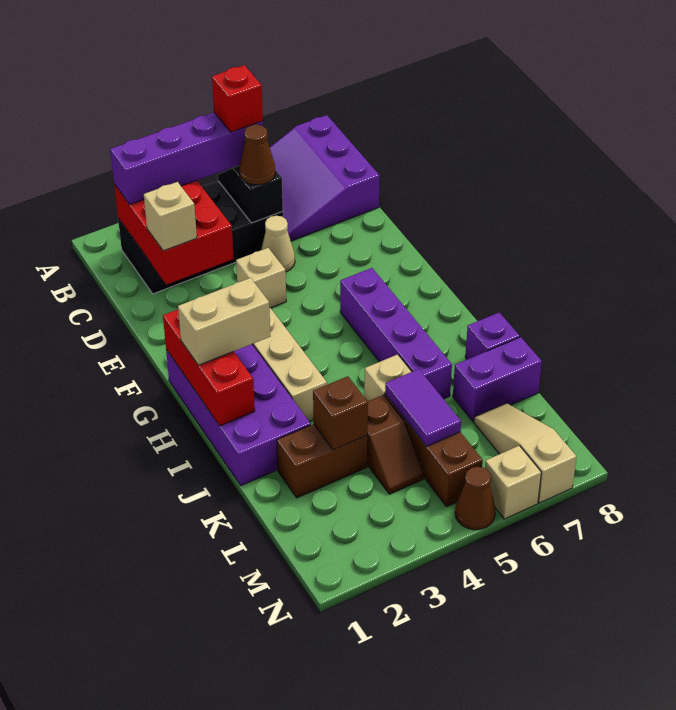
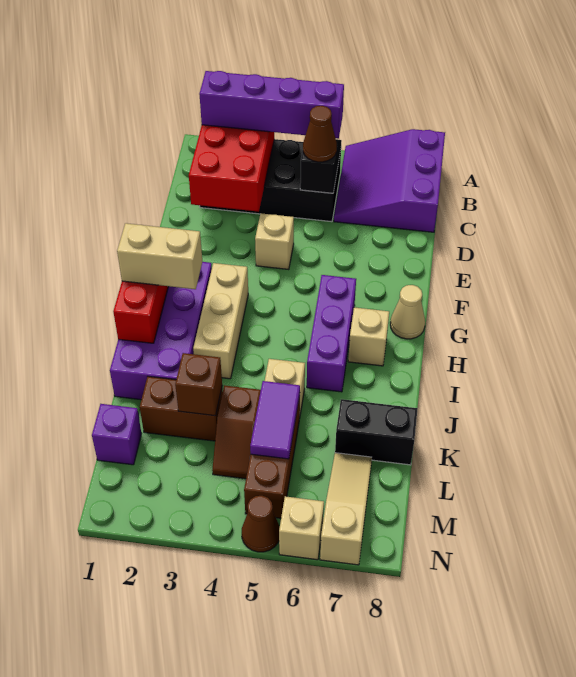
red 1x1 brick [212,65,263,132] -> none
tan 1x1 brick [144,182,197,251] -> tan 1x1 brick moved to [348,307,389,366]
tan 1x1 cone [261,216,295,272] -> tan 1x1 cone moved to [390,285,425,339]
purple 1x4 brick [340,268,452,399] -> purple 1x3 brick [307,275,356,392]
purple 1x1 brick [465,313,520,359] -> purple 1x1 brick moved to [92,404,142,465]
purple 1x2 brick [453,337,542,421] -> black 1x2 brick [335,399,418,465]

